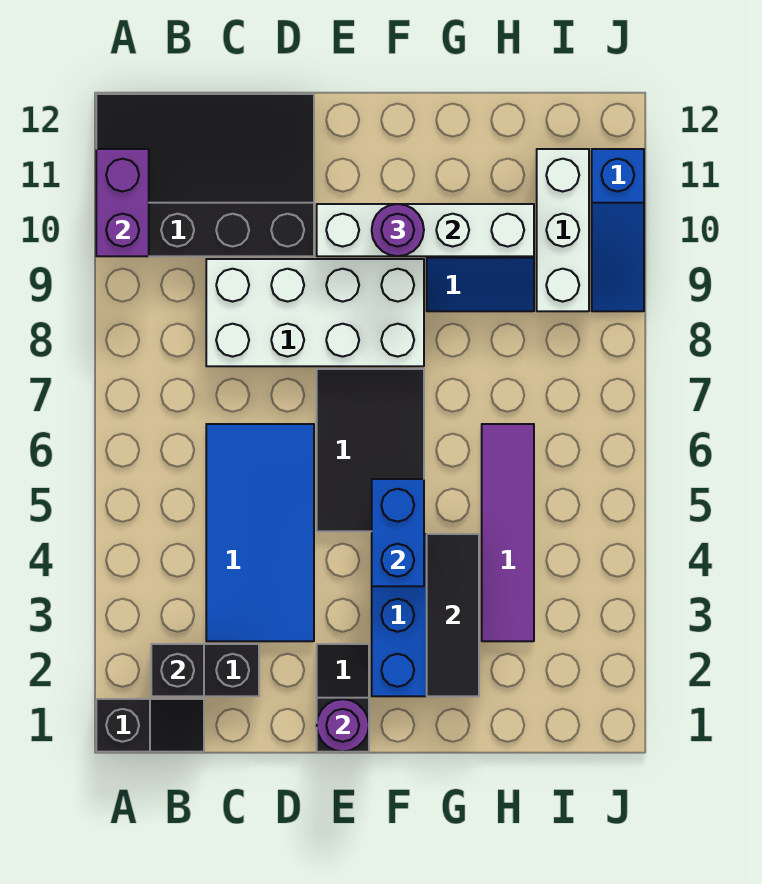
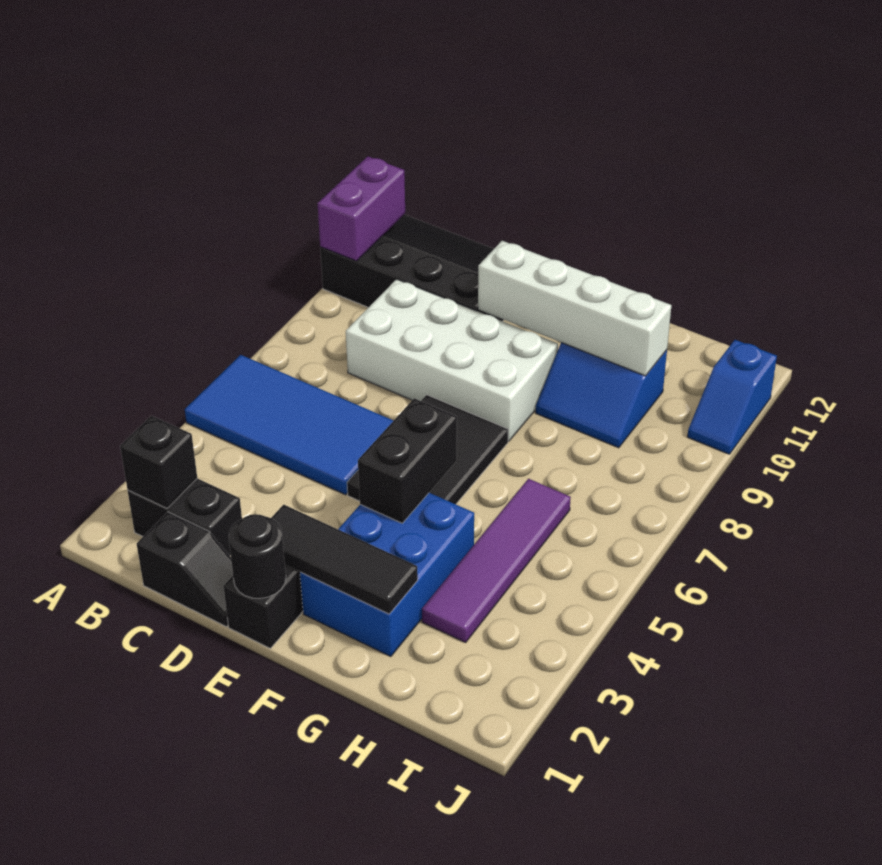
black 1x2 slope [96,699,204,752] -> black 1x2 slope moved to [137,512,233,627]
blue 2x4 tile [206,424,314,641] -> blue 2x4 tile turned to [185,355,394,495]
purple 1x1 round brick [317,699,369,751] -> black 1x1 round brick [229,514,286,599]
blue 1x2 brick [372,479,424,586] -> black 1x2 brick [358,398,457,523]
purple 1x1 round brick [372,204,424,256] -> none
black 1x3 tile [427,534,479,696] -> black 1x3 tile turned to [271,505,418,614]
white 1x3 brick [537,149,589,311] -> none
blue 1x3 slope [592,149,644,311] -> blue 1x2 slope [687,340,777,454]

